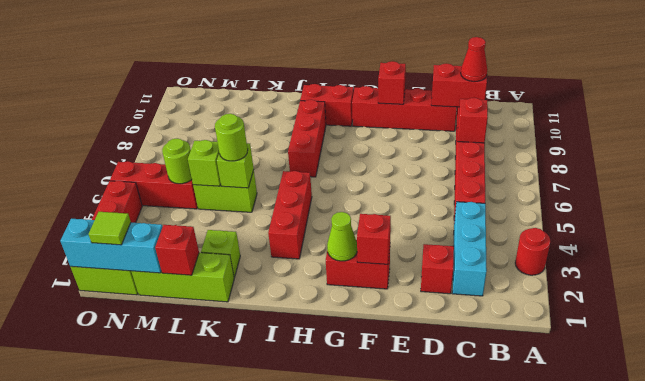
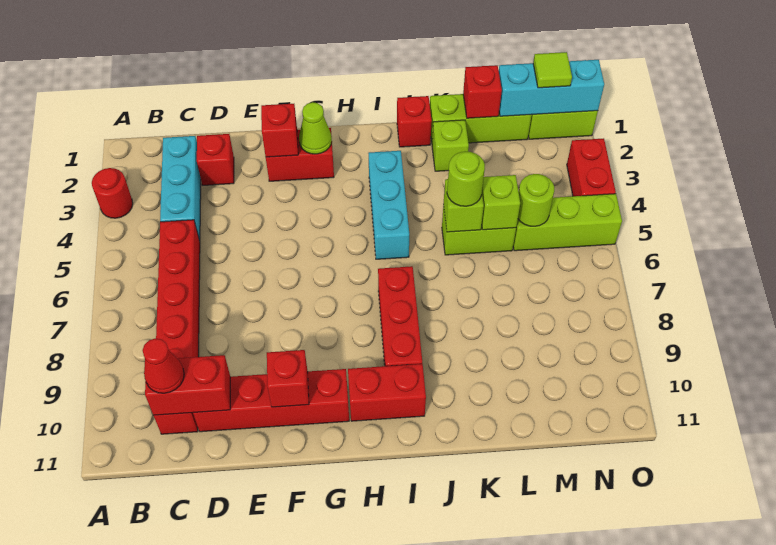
red 1x1 brick [458,98,488,143] -> red 1x1 brick moved to [397,96,432,147]
red 1x3 brick [268,171,312,259] -> cyan 1x3 brick [369,151,409,259]
red 1x3 brick [110,161,198,209] -> lime 1x3 brick [513,194,622,251]

